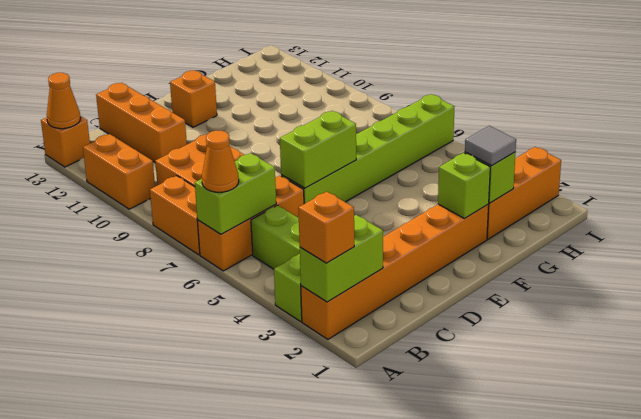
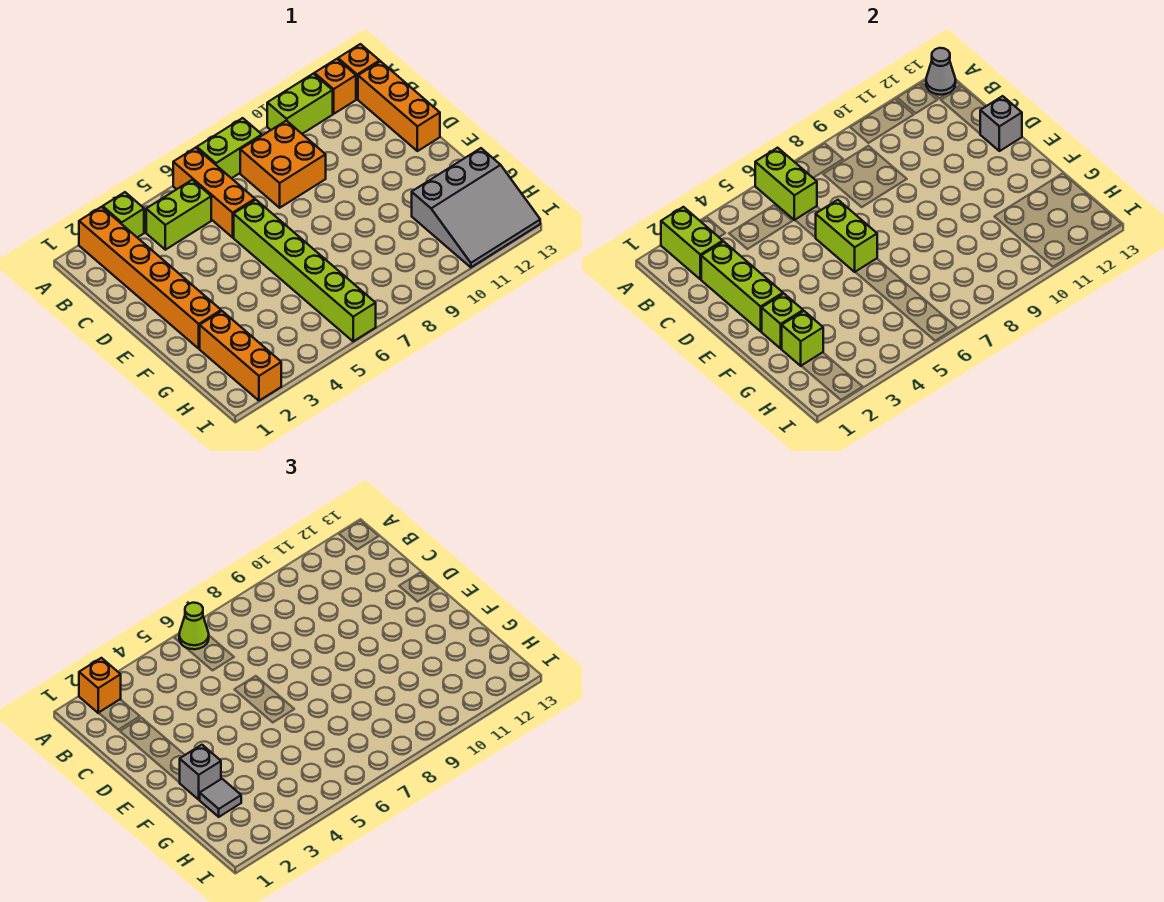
orange 1x1 cone [202,131,239,192] -> lime 1x1 cone [179,603,209,649]
orange 1x2 brick [150,176,200,255] -> lime 1x2 brick [197,118,262,178]
orange 1x2 brick [83,134,155,209] -> lime 1x2 brick [267,74,333,134]
orange 1x1 cone [47,73,80,129] -> grey 1x1 cone [926,48,956,95]
none -> lime 1x3 brick [701,242,783,331]
orange 1x3 brick [96,83,187,162] -> orange 1x3 brick turned to [358,61,440,151]
none -> grey 1x1 brick [980,96,1022,151]
orange 1x1 brick [170,71,217,127] -> orange 1x1 brick moved to [314,59,356,114]
none -> grey 1x1 brick [179,745,221,799]
none -> grey 3x3 slope [412,148,540,267]

